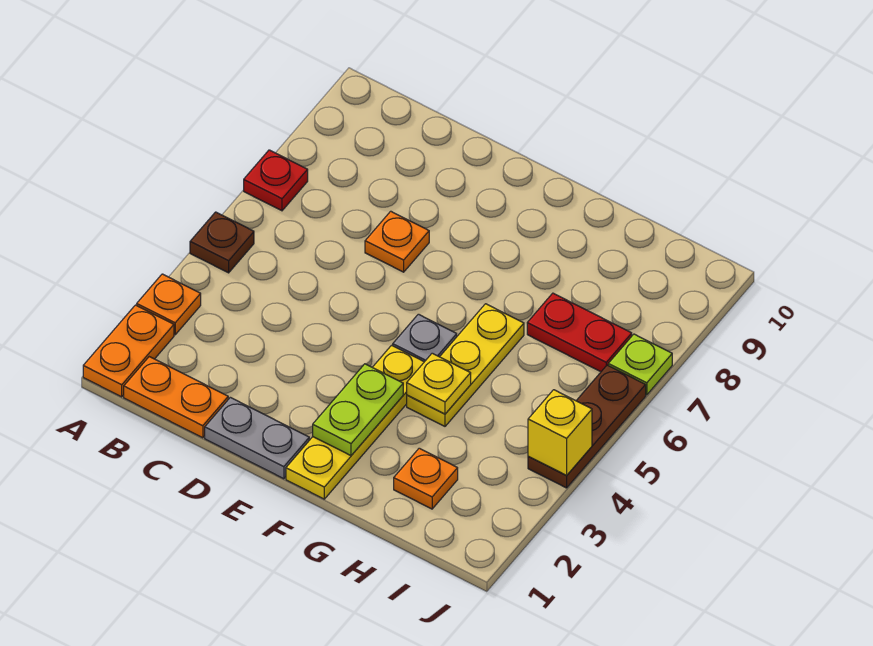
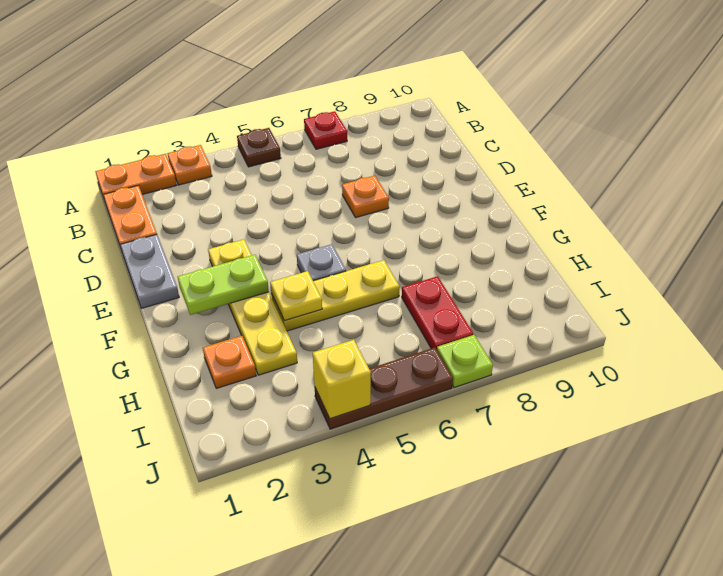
yellow 1x4 plate [286,345,424,499] -> yellow 1x4 plate turned to [208,239,297,375]

